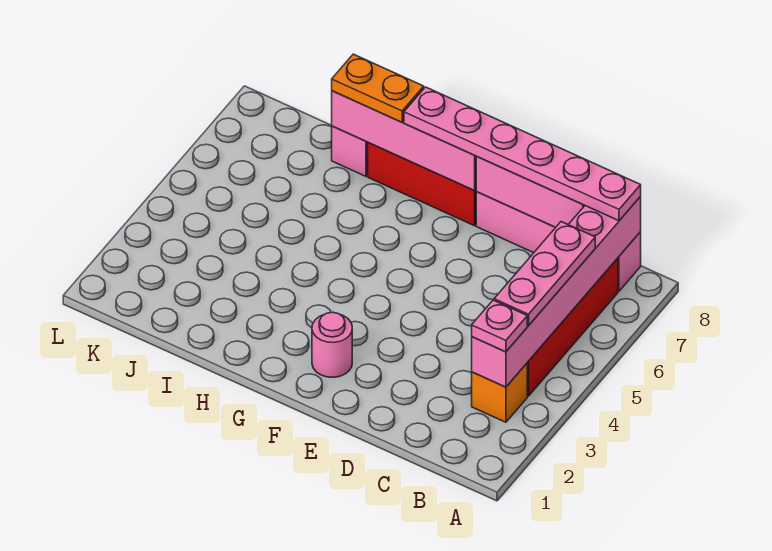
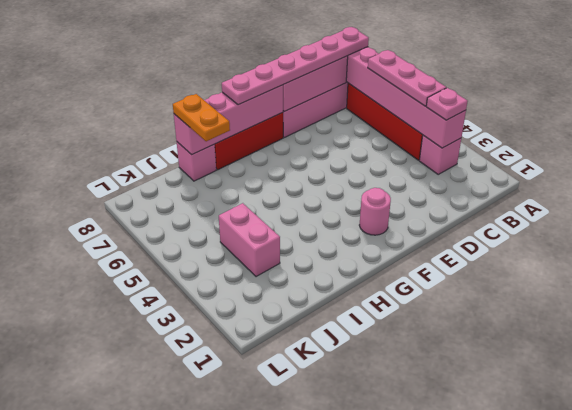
orange 1x1 brick [472,363,527,422] -> pink 1x1 brick [419,135,461,174]
orange 1x2 plate [332,54,424,122] -> orange 1x2 plate turned to [173,94,230,141]
none -> pink 1x2 brick [219,203,280,277]

